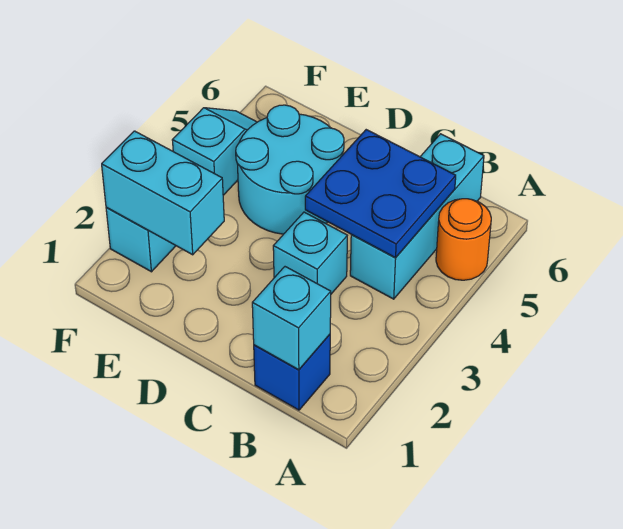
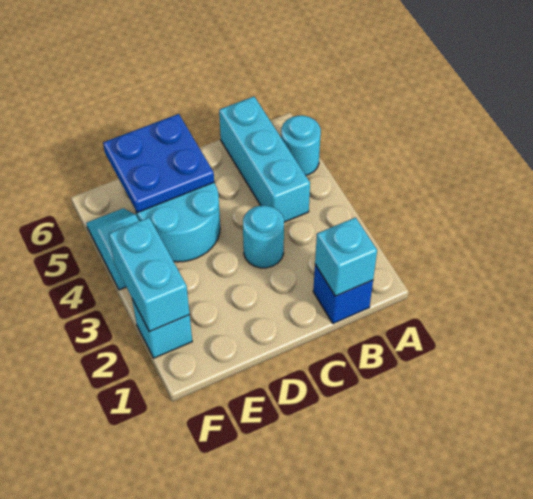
orange 1x1 round brick [436,199,491,280] -> cyan 1x1 round brick [281,115,321,175]
blue 2x2 plate [305,130,456,258] -> blue 2x2 plate moved to [103,114,214,213]
cyan 1x1 brick [273,212,347,294] -> cyan 1x1 round brick [243,206,284,268]
cyan 1x2 brick [102,131,224,255] -> cyan 1x2 brick turned to [109,218,190,332]

